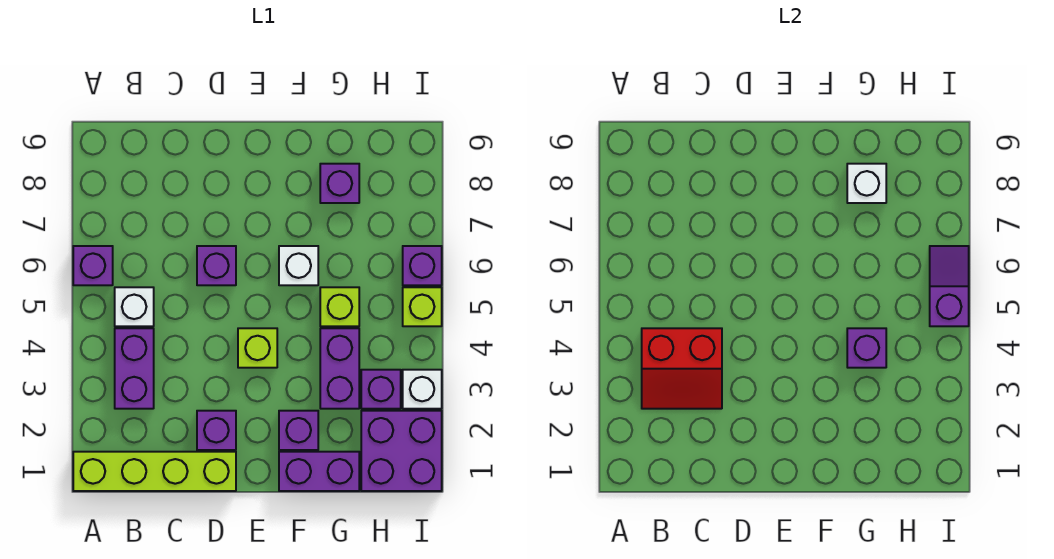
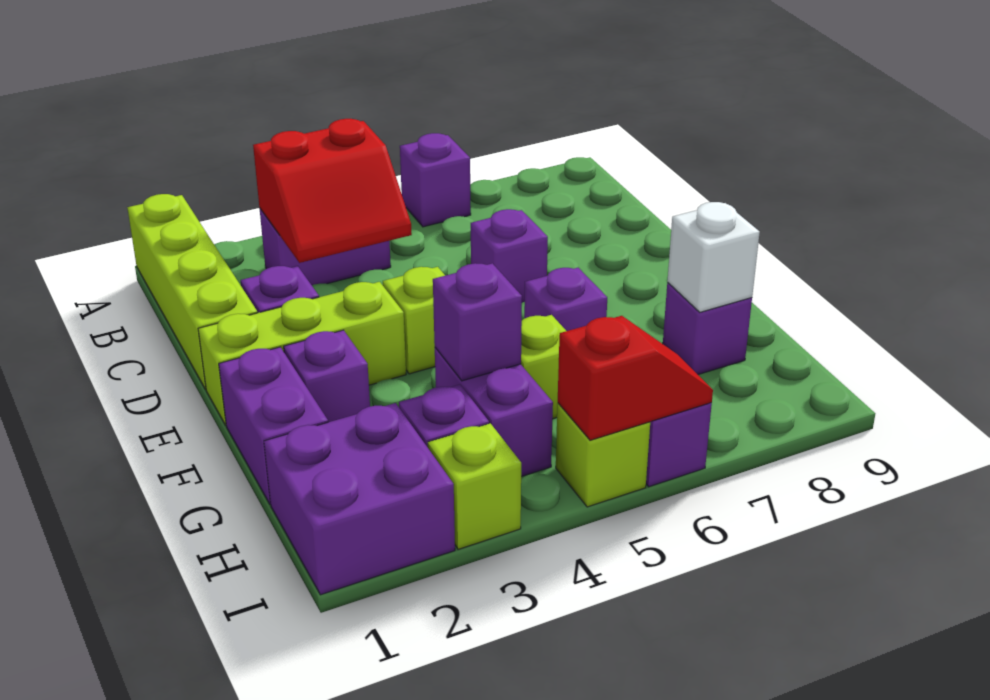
red 2x2 slope [642,328,722,409] -> red 2x2 slope turned to [253,119,412,263]
white 1x1 brick [115,287,154,326] -> none
none -> lime 1x3 brick [198,282,406,425]
white 1x1 brick [279,246,318,285] -> purple 1x1 brick [524,268,607,331]
purple 1x2 brick [320,328,359,409] -> purple 1x2 brick turned to [435,348,553,476]
white 1x1 brick [403,370,442,409] -> lime 1x1 brick [428,423,521,549]
purple 1x2 slope [930,246,969,326] -> red 1x2 slope [558,316,713,440]

